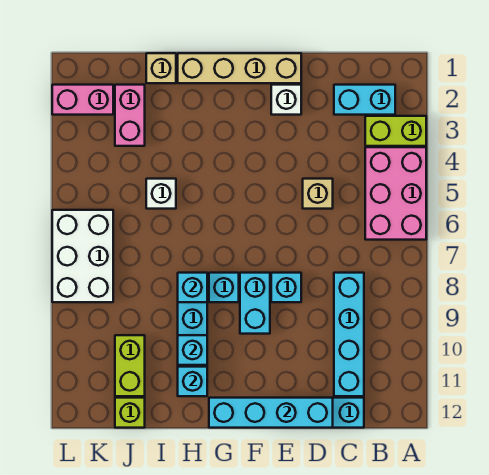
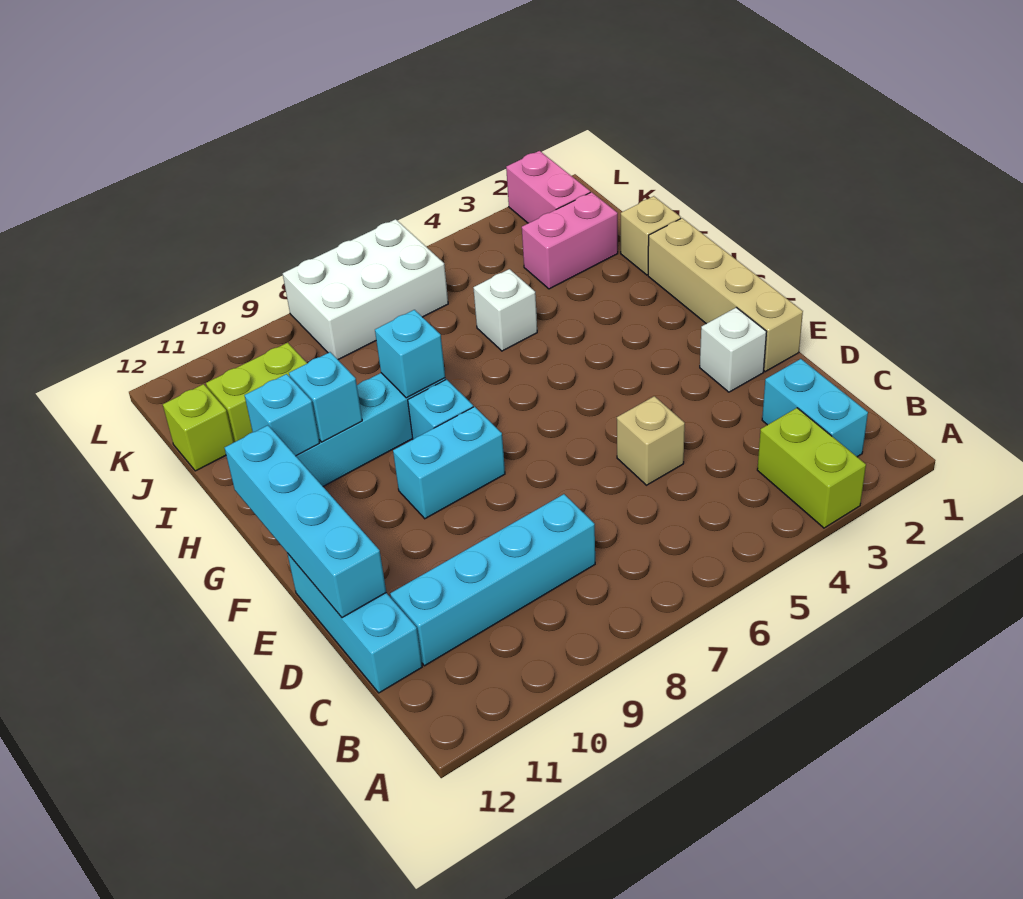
pink 2x3 brick [365,147,426,240] -> none
cyan 1x1 brick [271,273,301,302] -> none

